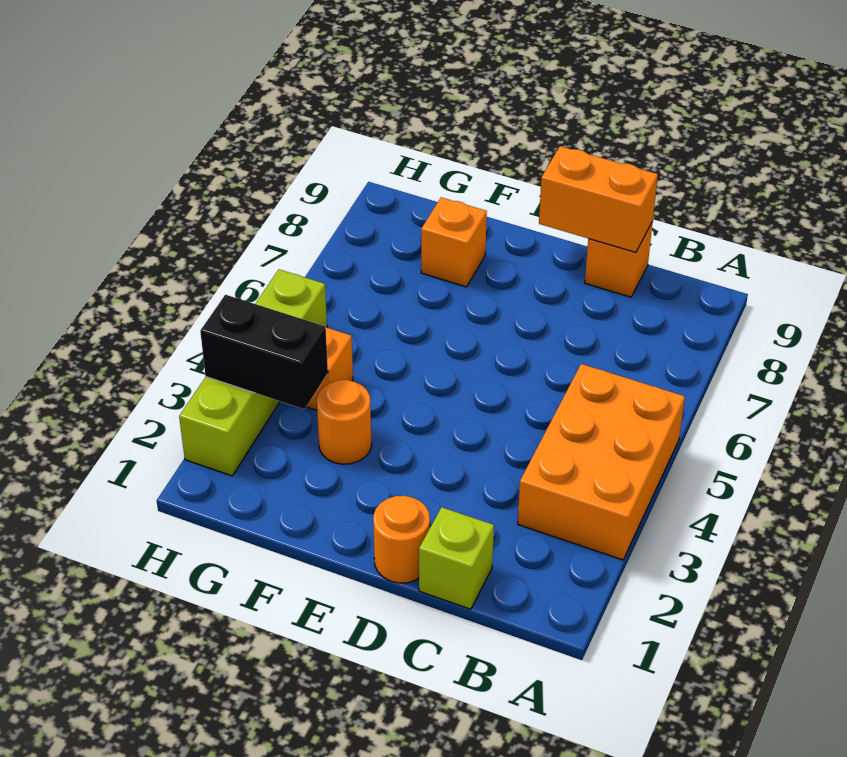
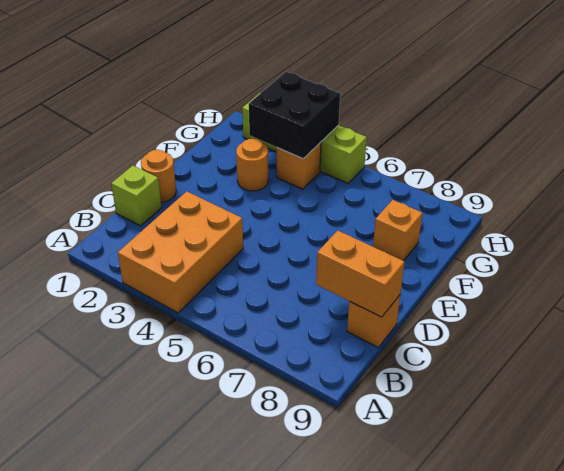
orange 2x3 brick [518,364,685,560] -> orange 2x3 brick turned to [118,191,243,313]
orange 1x2 brick [539,146,658,252] -> orange 1x2 brick turned to [316,230,405,317]
black 1x2 brick [200,295,328,409] -> black 2x2 brick [249,72,340,159]

